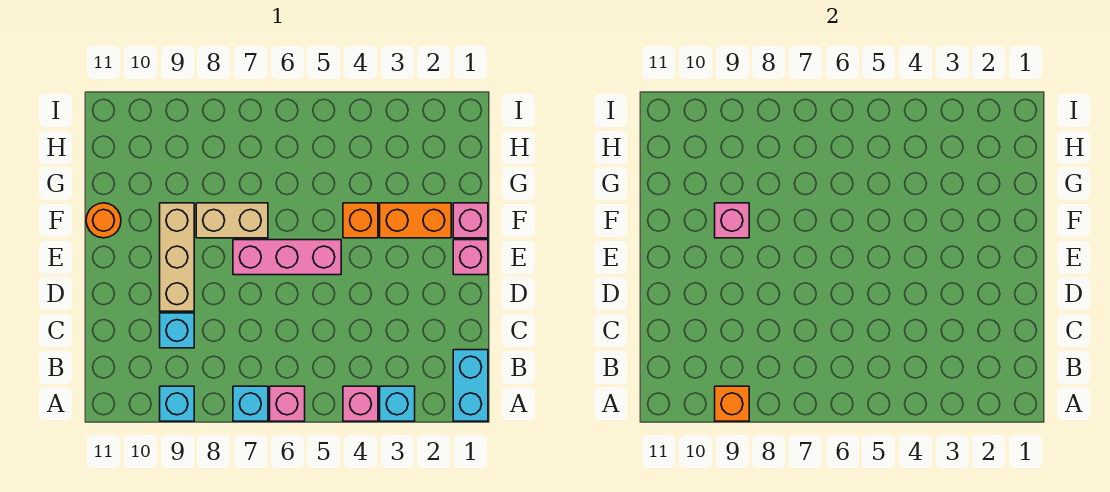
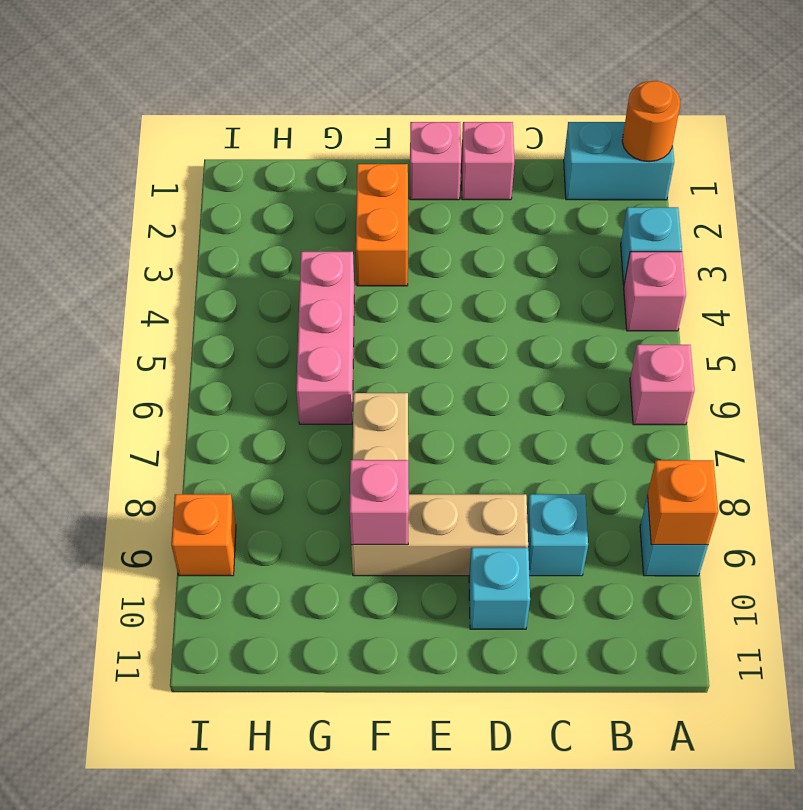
cyan 1x1 brick [233,386,268,421] -> cyan 1x1 brick moved to [469,548,530,629]
pink 1x3 brick [233,240,341,275] -> pink 1x3 brick moved to [296,252,354,424]
pink 1x1 brick [453,203,488,238] -> pink 1x1 brick moved to [461,122,514,200]
orange 1x1 brick [343,203,378,238] -> orange 1x1 brick moved to [171,494,236,576]
orange 1x1 round brick [86,203,121,238] -> orange 1x1 round brick moved to [622,81,680,162]

